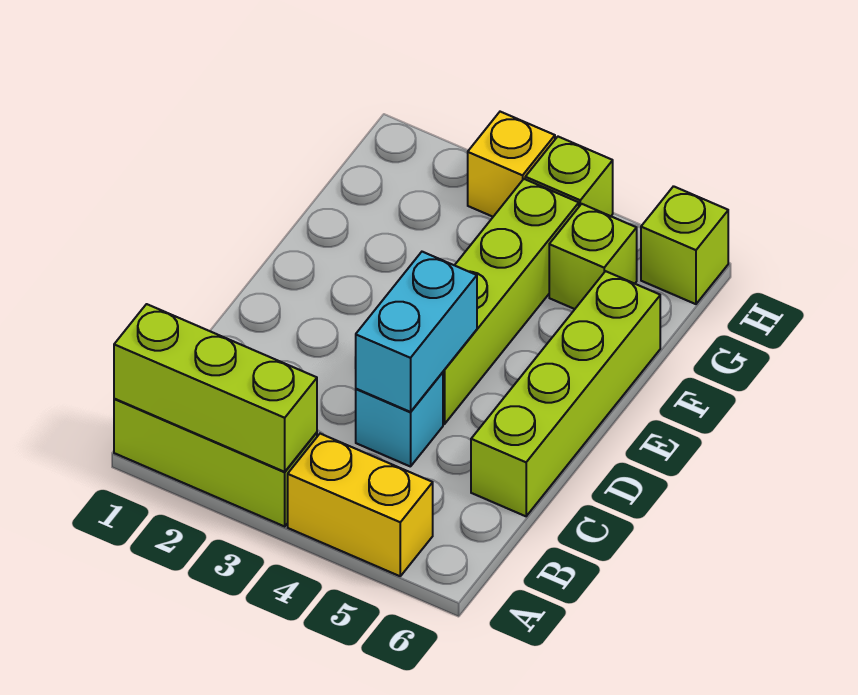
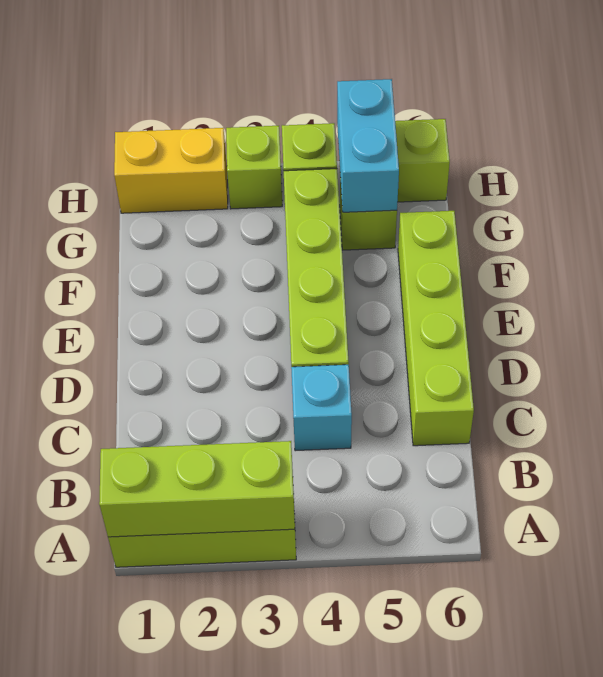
yellow 1x2 brick [288,434,433,576] -> yellow 1x2 brick moved to [114,128,228,213]
cyan 1x2 brick [356,252,477,412] -> cyan 1x2 brick moved to [337,79,399,212]
yellow 1x1 brick [468,112,555,217] -> lime 1x1 brick [226,126,282,209]

